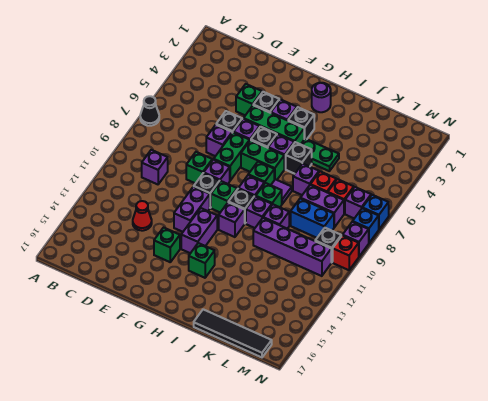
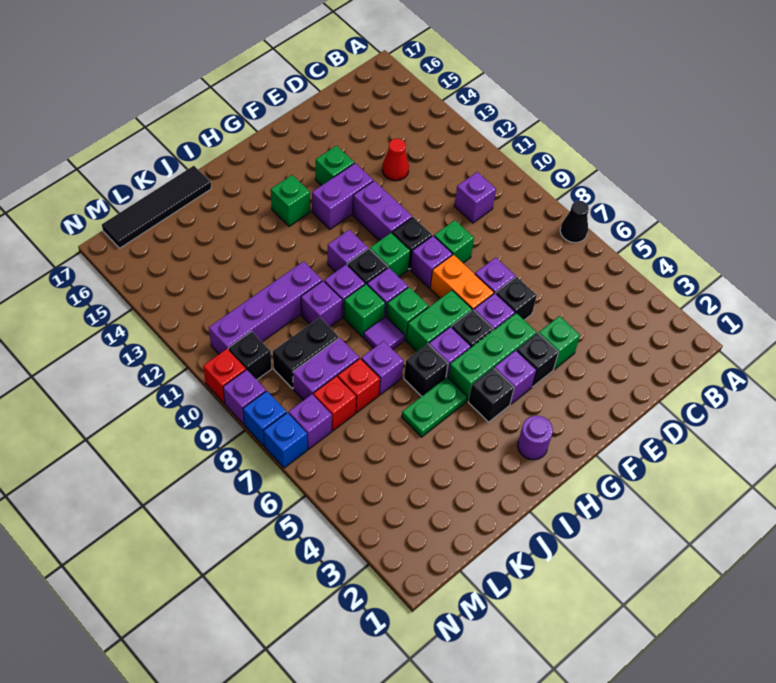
green 1x2 brick [214,132,250,180] -> orange 1x2 brick [430,254,494,310]
purple 1x2 brick [181,208,217,253] -> purple 1x2 brick turned to [312,163,373,229]
blue 1x2 brick [291,199,334,238] -> black 1x2 brick [273,317,339,389]

